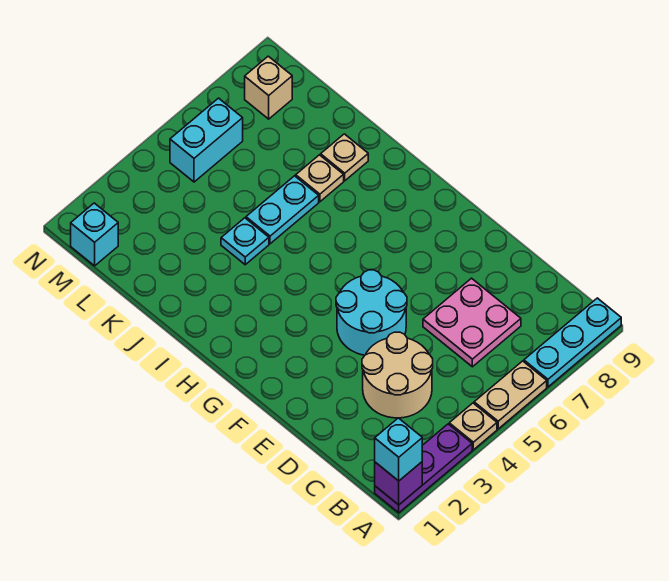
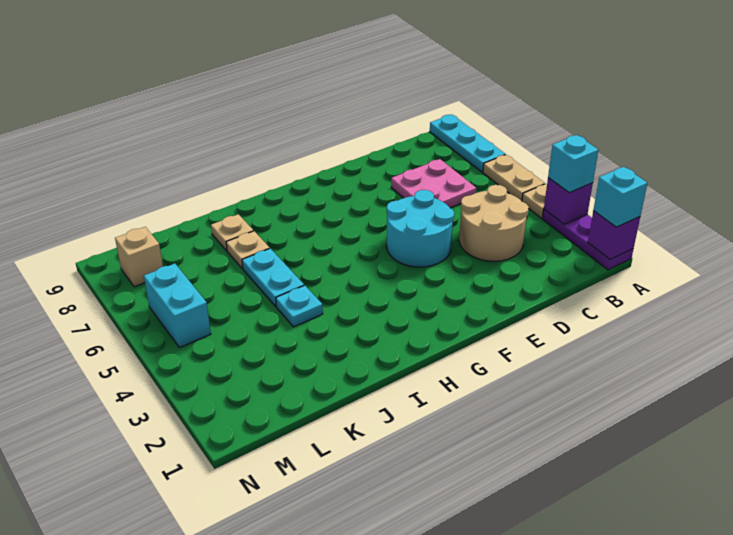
none -> purple 1x1 brick [544,178,593,224]
cyan 1x1 brick [71,203,118,266] -> cyan 1x1 brick moved to [548,135,598,193]

